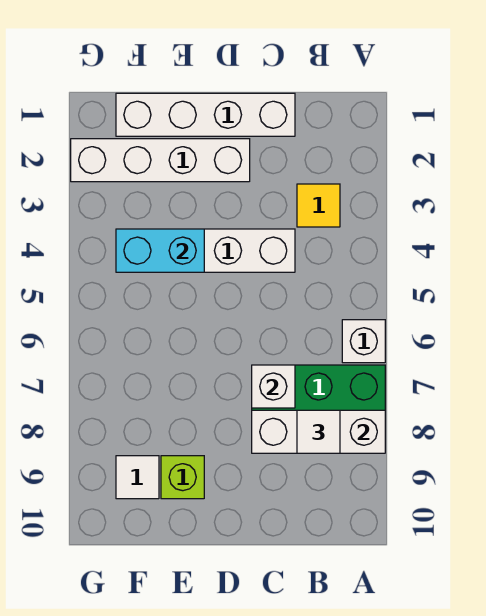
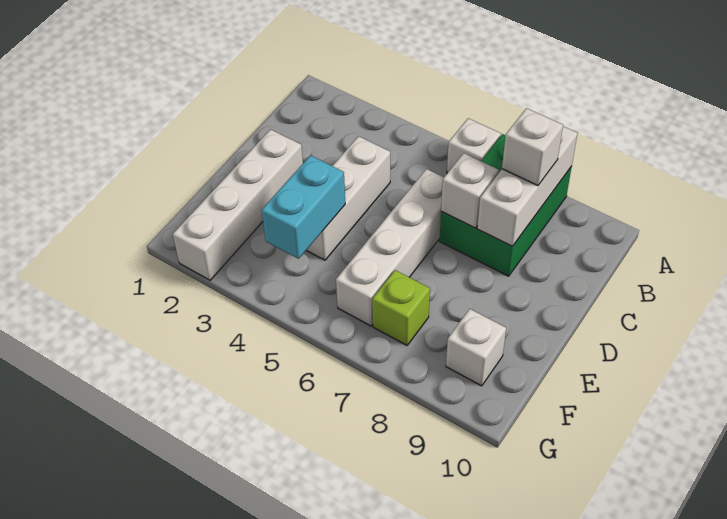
yellow 1x1 tile [297,184,340,227] -> none
white 1x1 tile [297,410,340,453] -> white 1x1 brick [502,108,563,186]
white 1x4 brick [116,93,295,136] -> white 1x4 brick moved to [336,169,444,326]
lime 1x1 brick [161,456,204,499] -> lime 1x1 brick moved to [372,270,430,345]
white 1x1 tile [116,456,159,499] -> white 1x1 brick [446,309,506,386]

